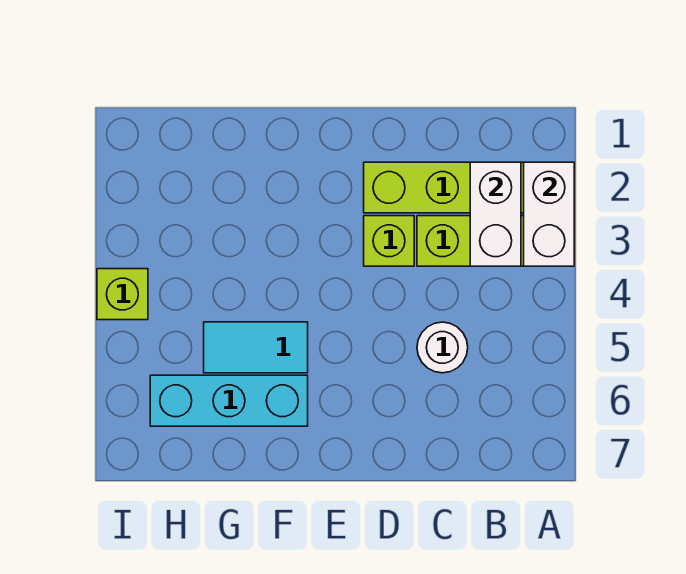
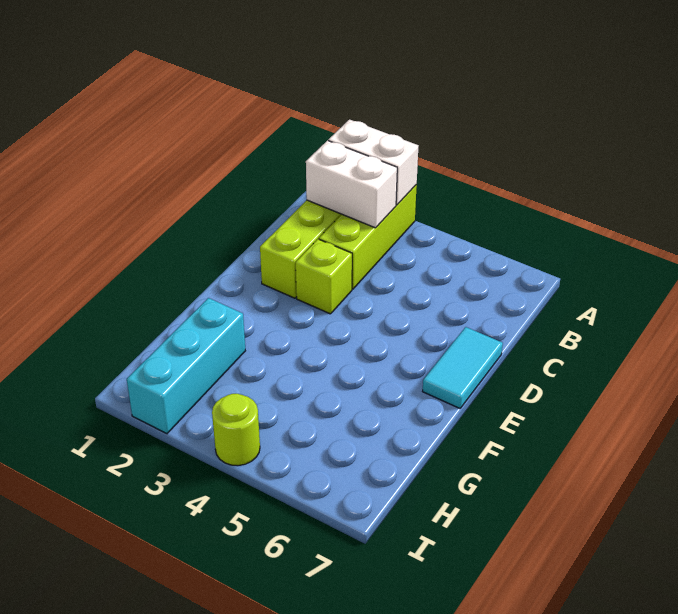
white 1x1 round brick [417,322,468,373] -> none
cyan 1x2 tile [204,322,308,373] -> cyan 1x2 tile moved to [423,327,503,408]
cyan 1x3 brick [150,375,308,426] -> cyan 1x3 brick moved to [127,298,245,434]
lime 1x1 brick [97,269,148,320] -> lime 1x1 round brick [212,394,260,466]

